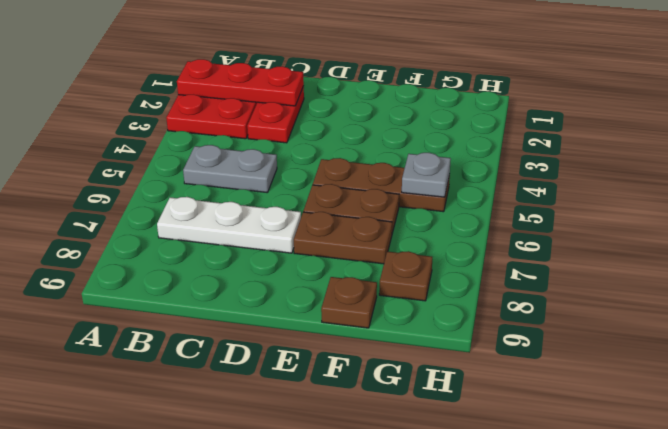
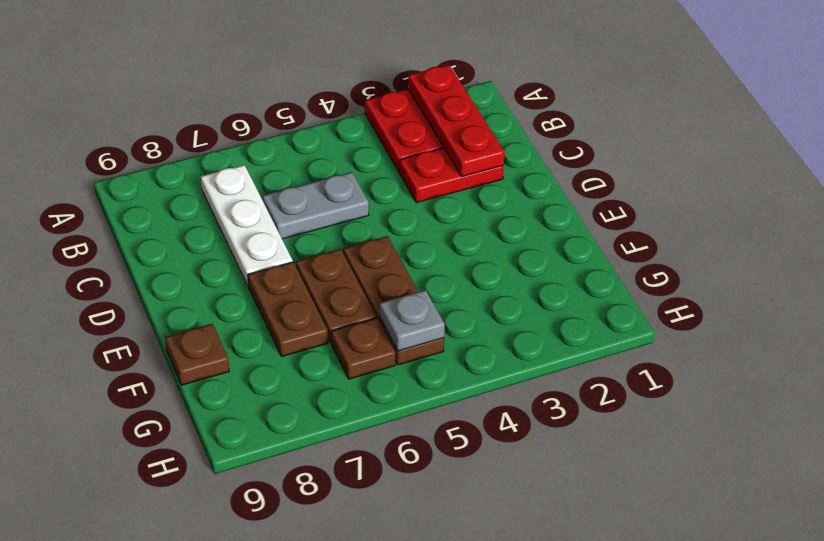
grey 1x2 plate [183,145,277,193] -> grey 1x2 plate turned to [263,172,369,239]
brown 1x1 plate [379,251,432,301] -> brown 1x1 plate moved to [331,318,396,379]

